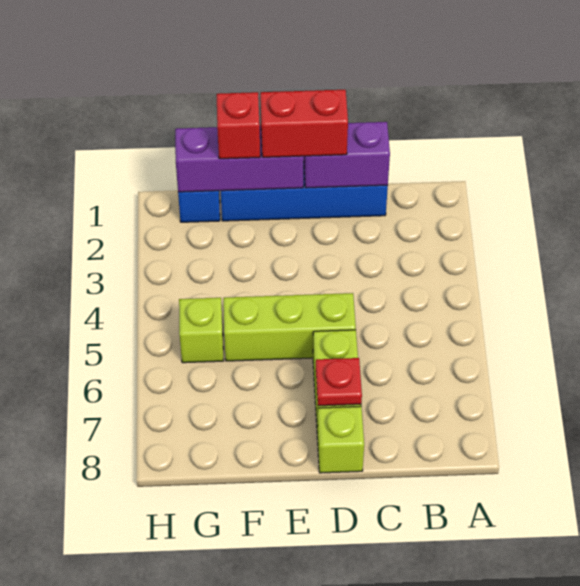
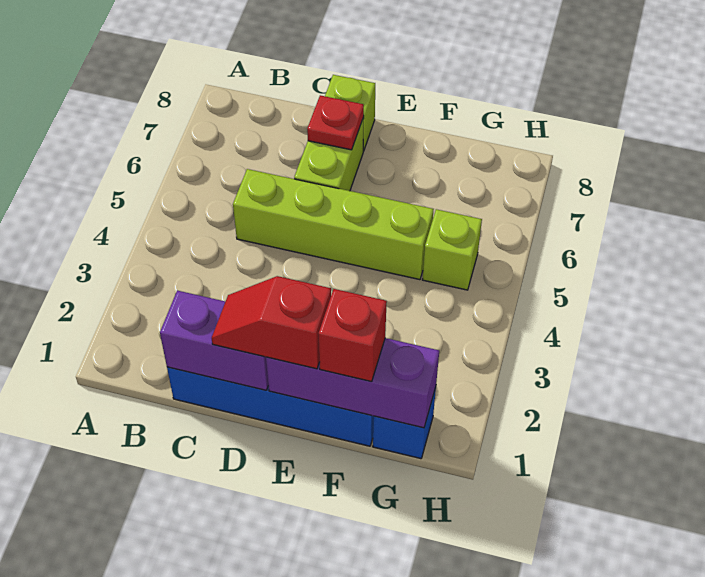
red 1x2 brick [260,90,348,157] -> red 1x2 slope [212,276,331,369]
lime 1x3 brick [223,293,356,361] -> lime 1x4 brick [233,169,434,280]

